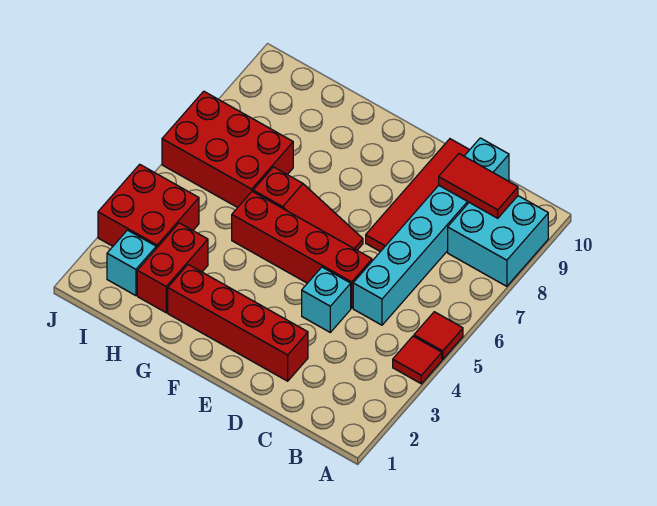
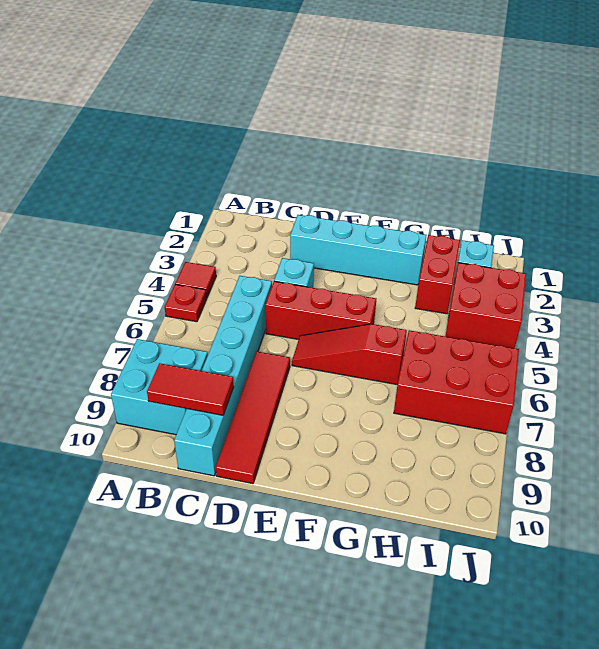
red 1x1 tile [414,312,463,360] -> red 1x1 plate [165,284,207,322]
red 1x4 brick [168,265,308,381] -> cyan 1x4 brick [290,215,427,285]
red 1x4 brick [232,191,372,308] -> red 1x3 brick [265,281,376,340]

